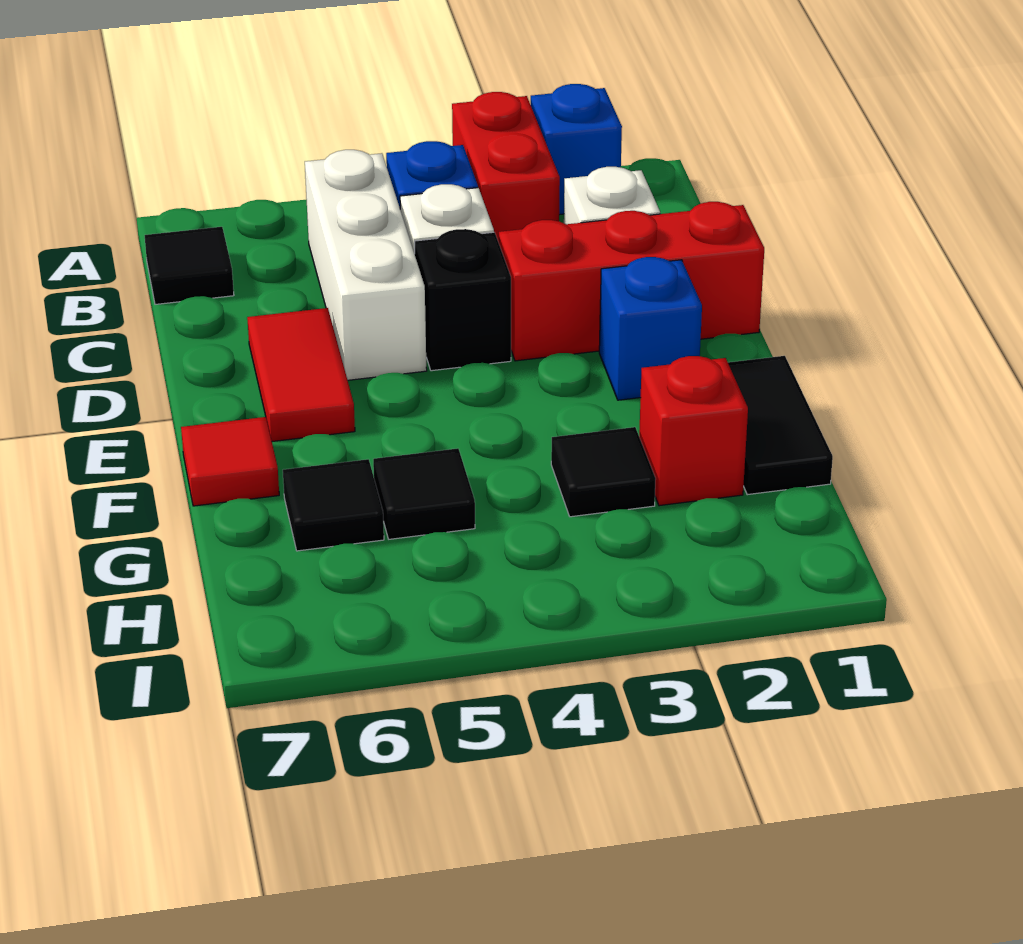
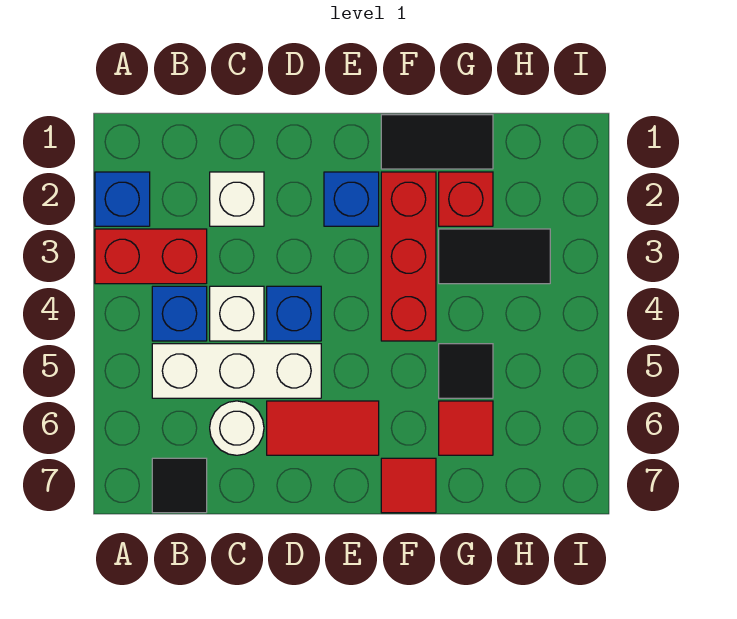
none -> white 1x1 round brick [210,401,264,455]
red 1x3 brick [499,202,764,361] -> red 1x3 brick moved to [381,172,436,341]
black 1x1 brick [415,229,511,371] -> blue 1x1 brick [267,286,321,341]
black 1x1 tile [551,427,656,517] -> black 1x2 tile [439,229,550,284]
black 1x1 tile [283,459,384,551] -> red 1x1 tile [439,401,493,455]

